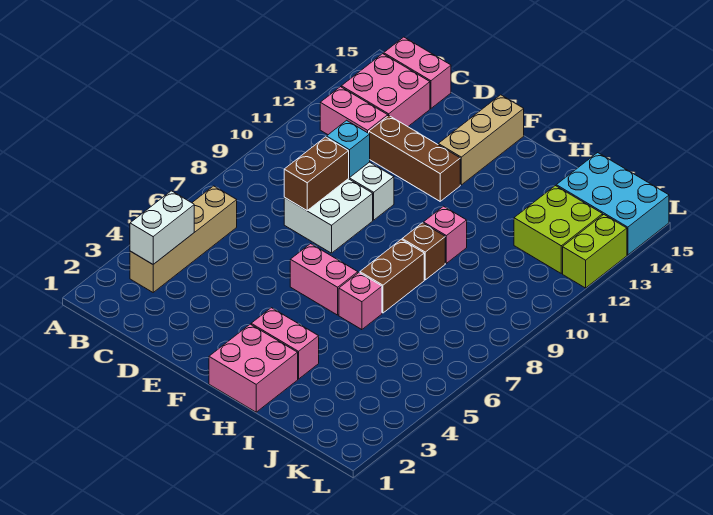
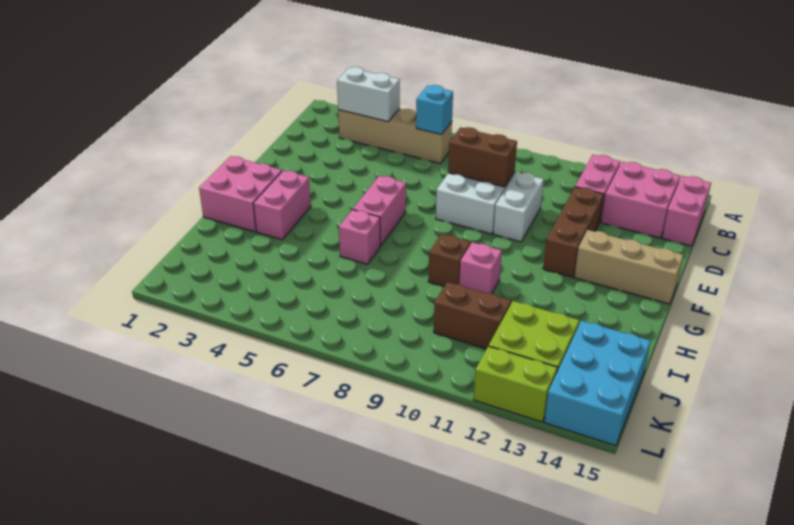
cyan 1x1 brick [327,120,370,177] -> cyan 1x1 brick moved to [416,85,453,135]
brown 1x2 brick [360,239,424,313] -> brown 1x2 brick moved to [434,282,511,349]

